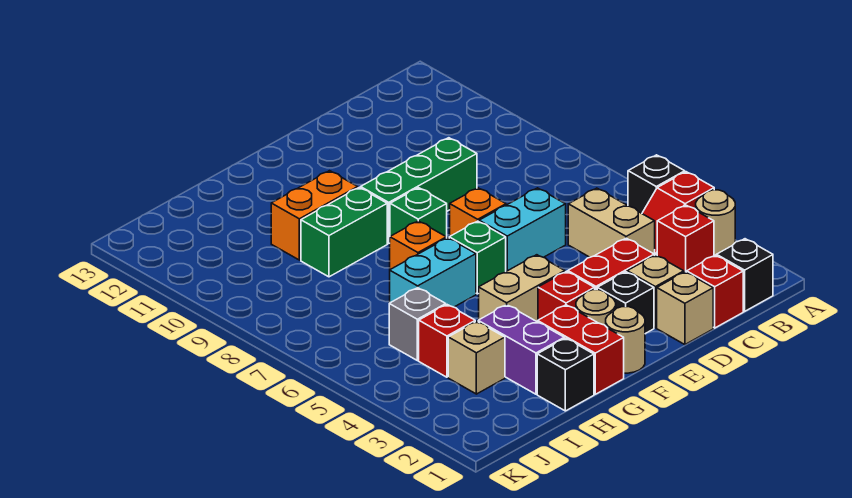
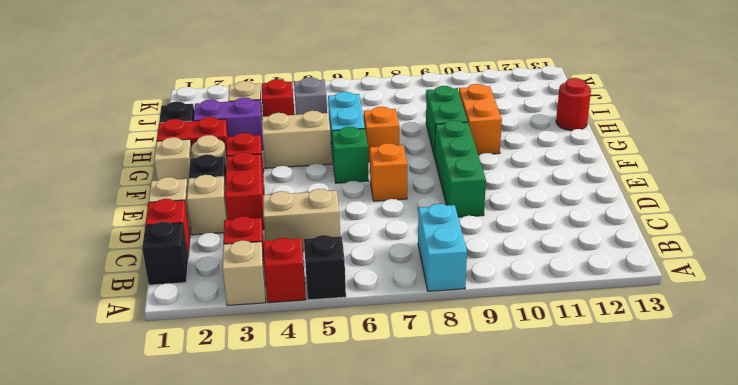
tan 1x1 round brick [696,190,735,256] -> tan 1x1 brick [222,240,266,306]
cyan 1x2 brick [479,188,566,271] -> cyan 1x2 brick moved to [418,204,467,291]
tan 1x1 round brick [606,307,645,373] -> tan 1x1 brick [154,137,192,184]
tan 1x2 brick [479,255,565,322] -> tan 1x2 brick turned to [262,111,332,168]
green 1x1 brick [390,188,447,238] -> none
none -> red 1x1 round brick [556,78,591,131]

